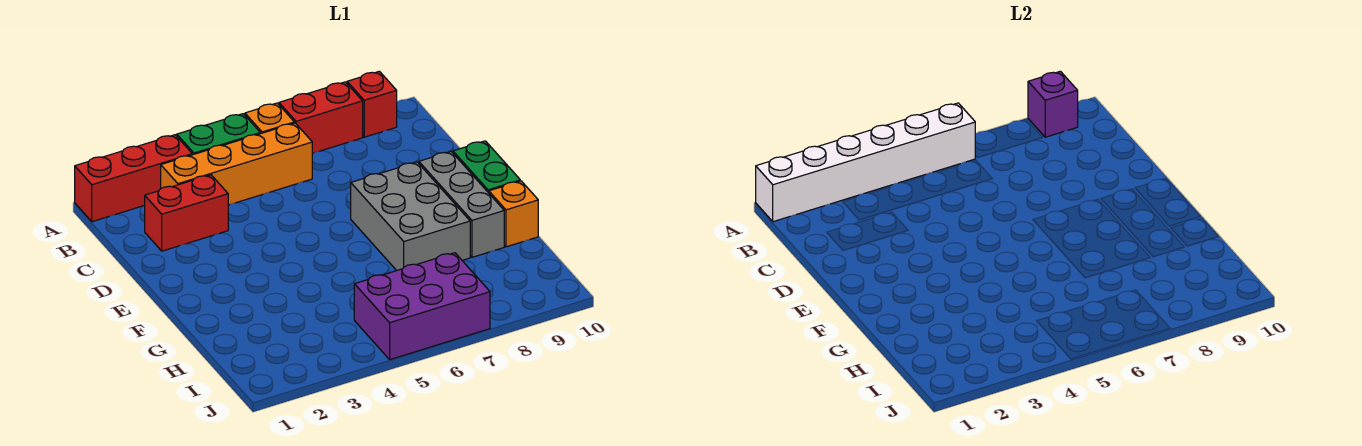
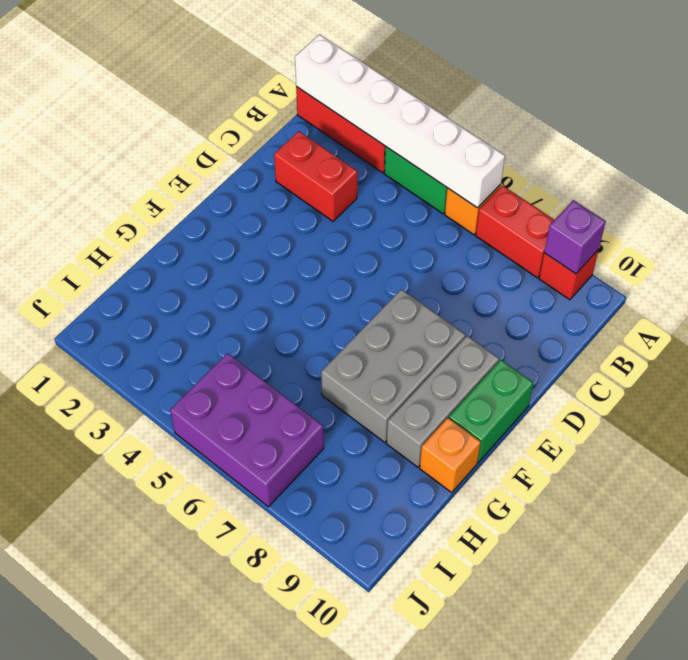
orange 1x4 brick [161,123,313,205] -> none

